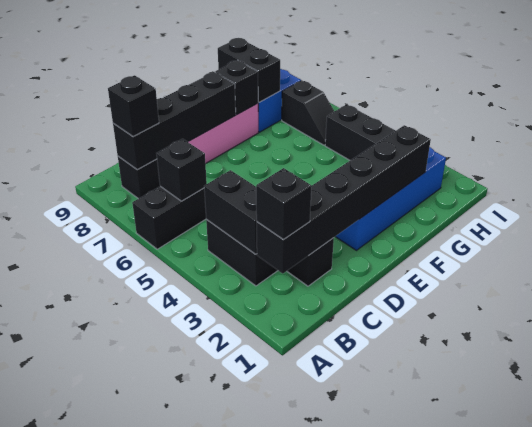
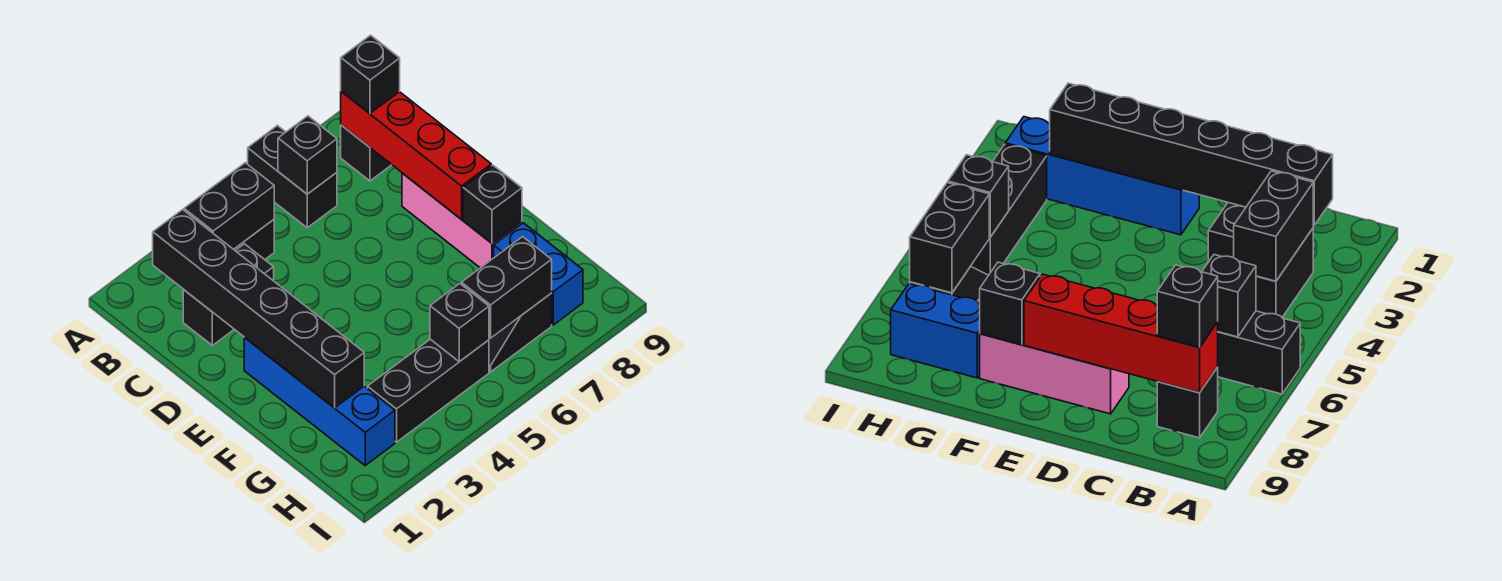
black 1x1 brick [256,168,311,240] -> black 1x1 brick moved to [430,284,489,362]
black 1x4 brick [113,72,236,170] -> red 1x4 brick [341,91,491,219]
black 1x2 brick [218,38,280,102] -> black 1x2 brick moved to [461,237,552,338]

